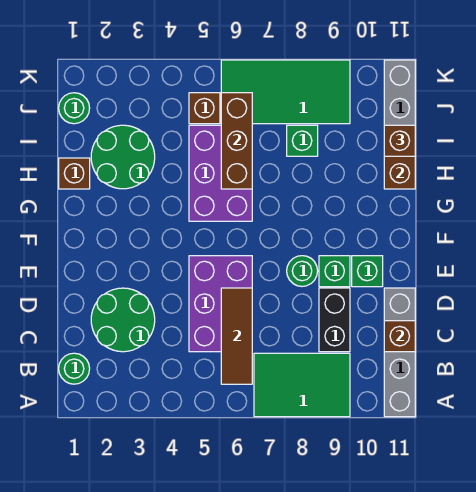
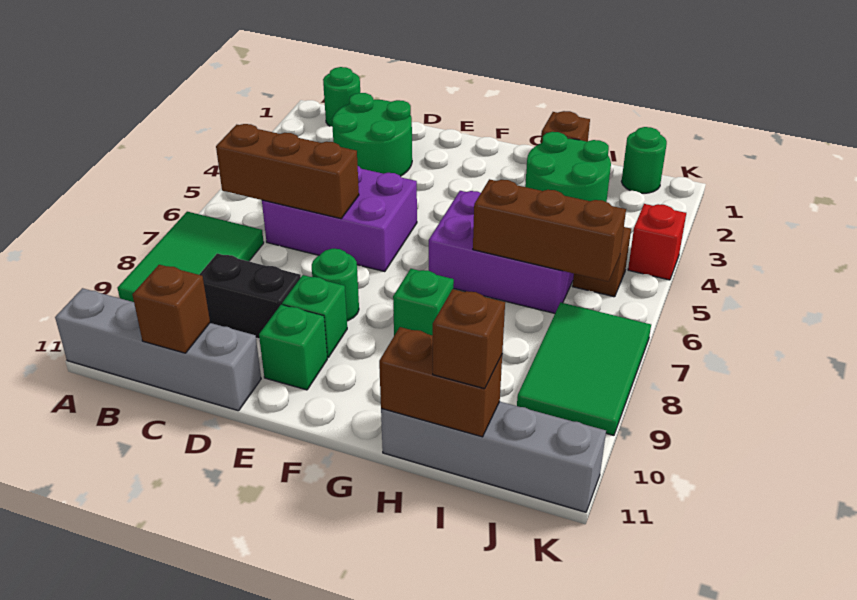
brown 1x3 tile [221,288,252,384] -> brown 1x3 brick [216,124,359,219]
green 1x1 brick [287,125,318,156] -> green 1x1 brick moved to [393,269,454,336]
green 2x4 tile [221,60,350,124] -> green 2x3 tile [517,302,651,435]
none -> red 1x1 brick [628,204,686,280]

